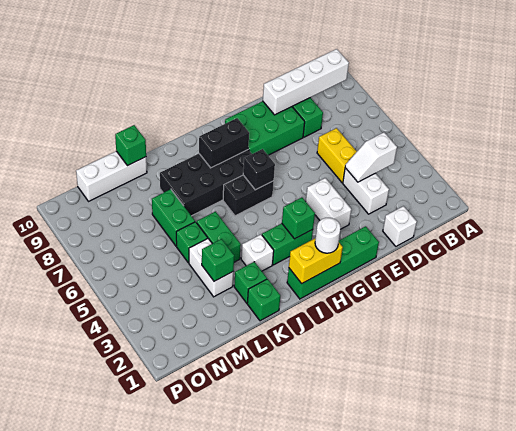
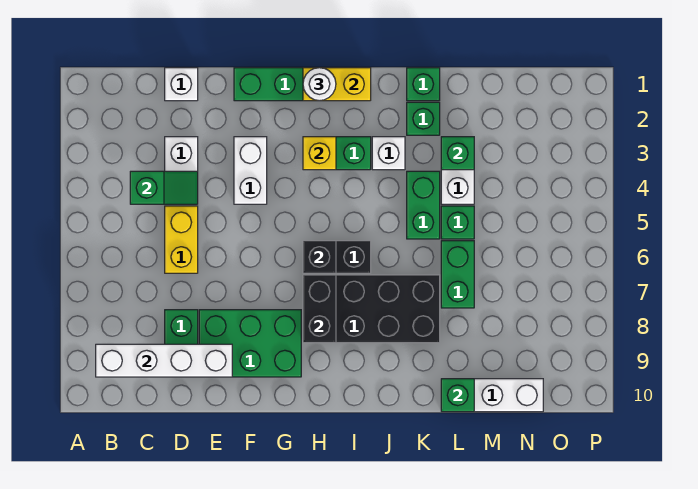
white 1x2 slope [345,132,397,182] -> green 1x2 slope [130,171,198,204]
green 1x1 brick [282,198,315,239] -> yellow 1x1 brick [303,137,336,170]
black 1x2 brick [199,118,249,168] -> black 1x2 brick turned to [303,275,336,343]

